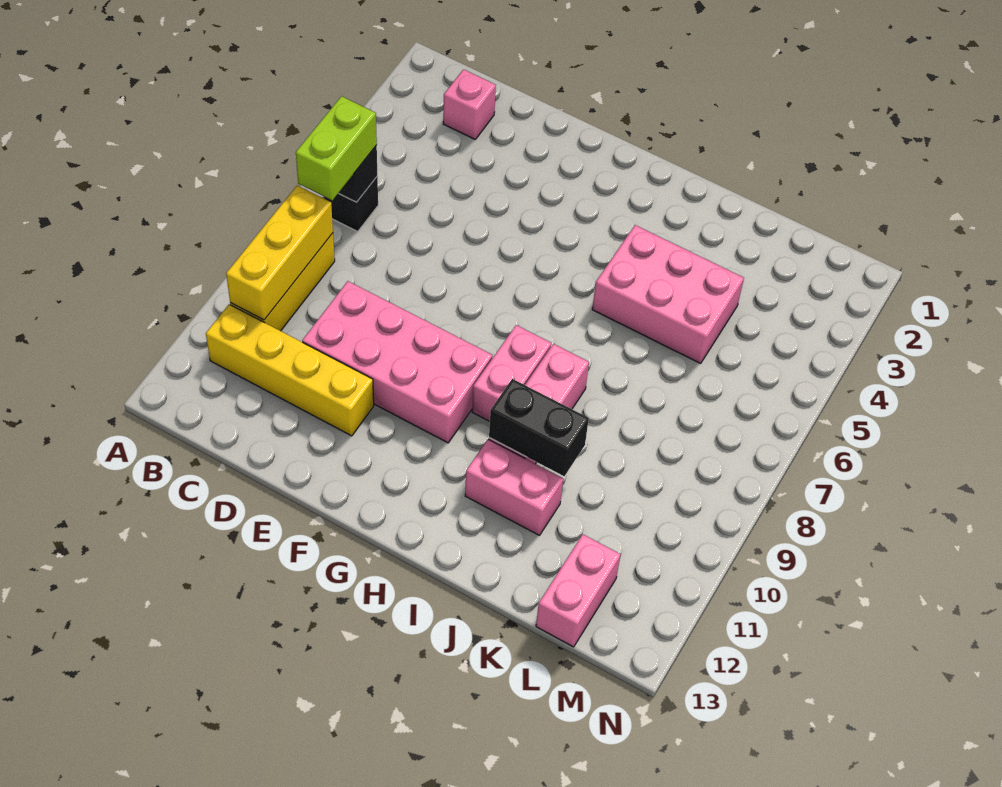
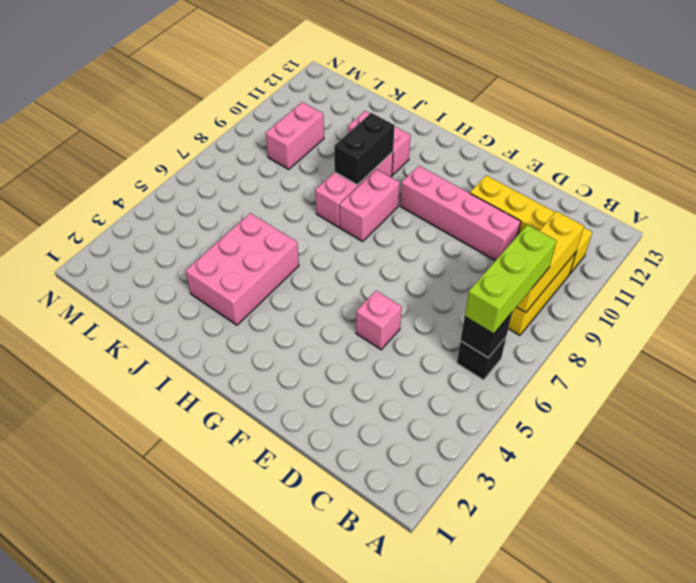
lime 1x2 brick [296,96,377,200] -> lime 1x3 brick [465,225,557,334]
pink 1x1 brick [443,69,496,139] -> pink 1x1 brick moved to [356,291,402,350]
pink 2x4 brick [302,281,492,443] -> pink 1x4 brick [400,166,521,261]
pink 2x3 brick [592,225,744,363] -> pink 2x3 brick turned to [186,213,299,325]
black 1x2 brick [489,379,589,476] -> black 1x2 brick turned to [334,113,395,185]
pink 1x2 brick [536,534,621,647] -> pink 1x2 brick moved to [266,102,324,169]

